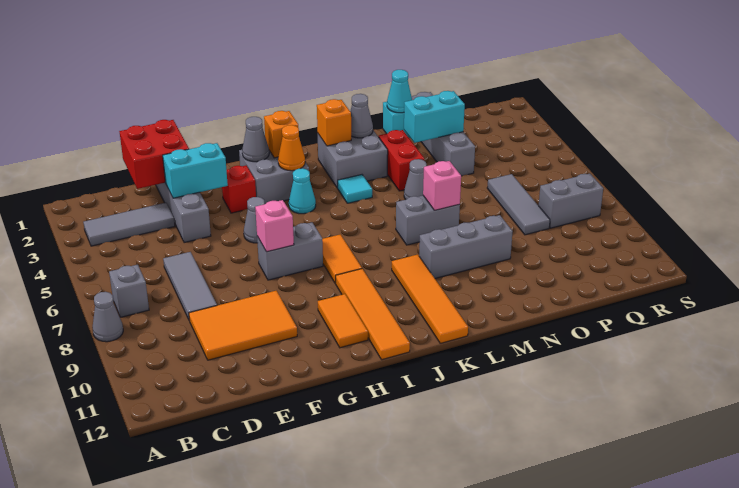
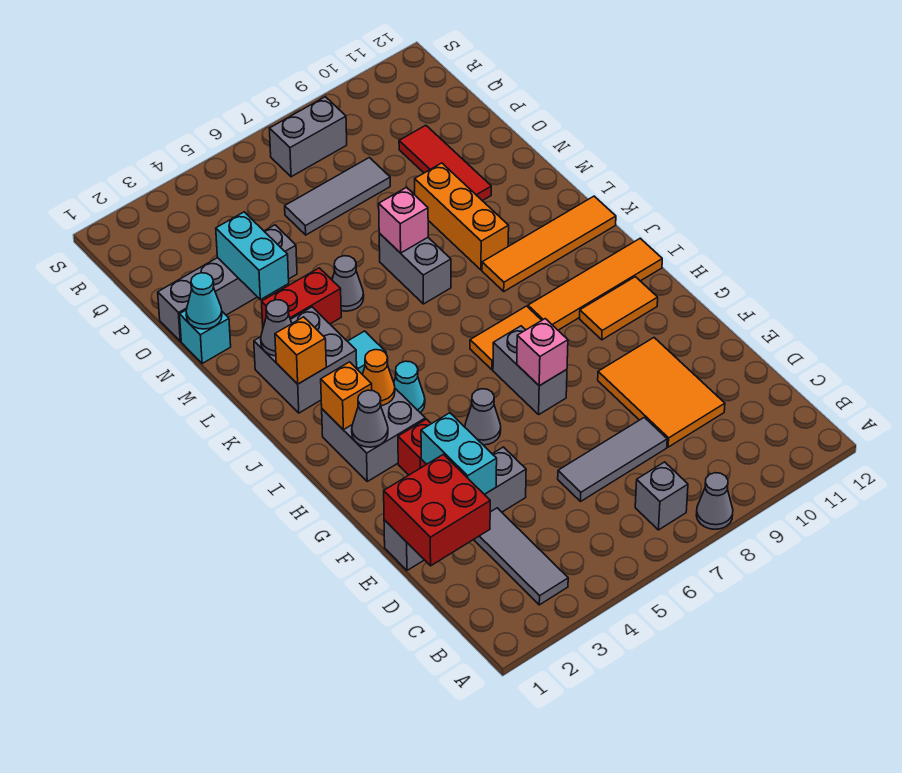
grey 1x3 brick [419,215,513,278] -> orange 1x3 brick [415,163,509,270]
none -> red 1x3 tile [399,125,491,201]
grey 1x2 brick [539,174,603,228] -> grey 1x2 brick turned to [269,97,347,177]

